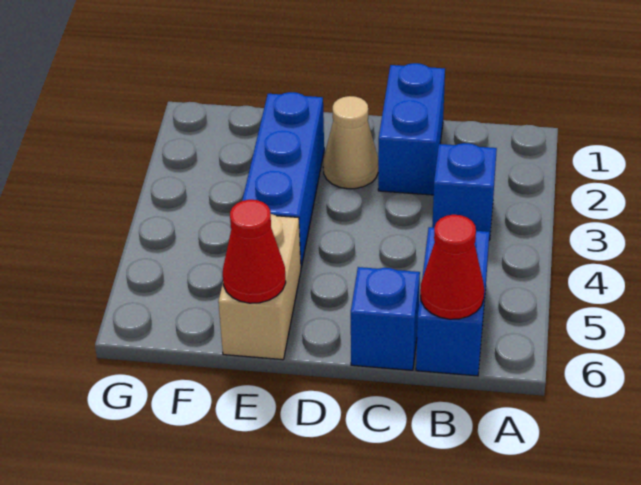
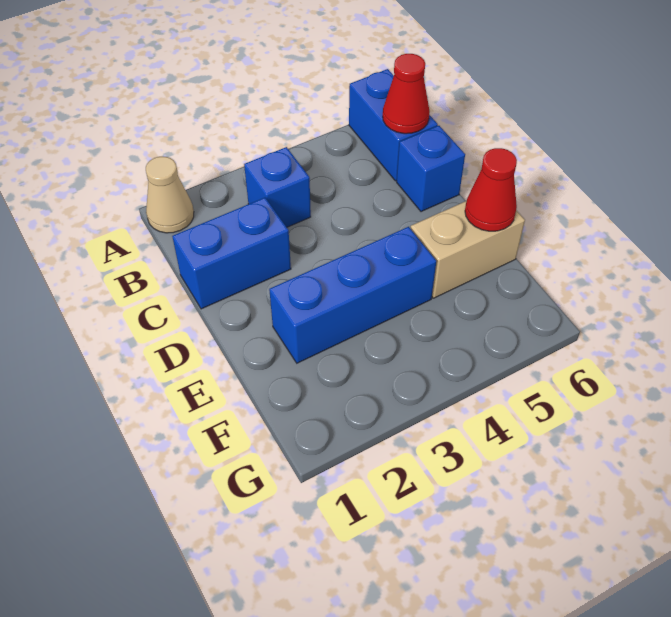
blue 1x2 brick [416,227,489,376] -> blue 1x2 brick turned to [349,69,438,181]
tan 1x1 cone [323,96,378,189] -> tan 1x1 cone moved to [146,157,194,233]

